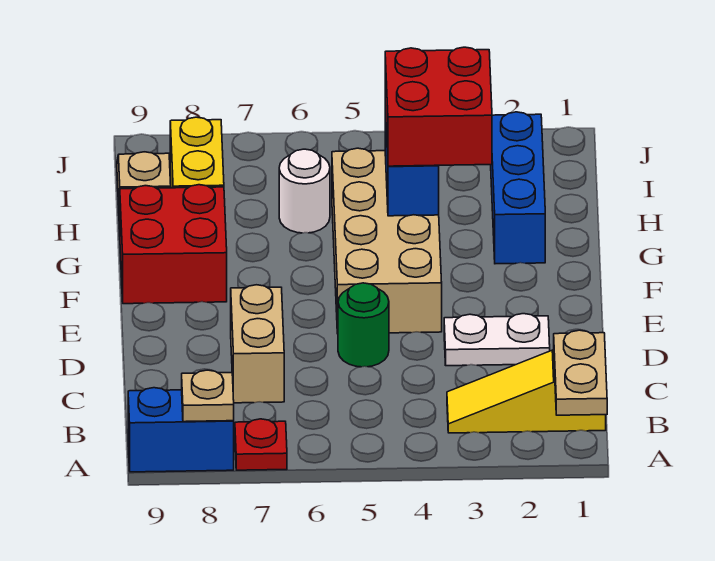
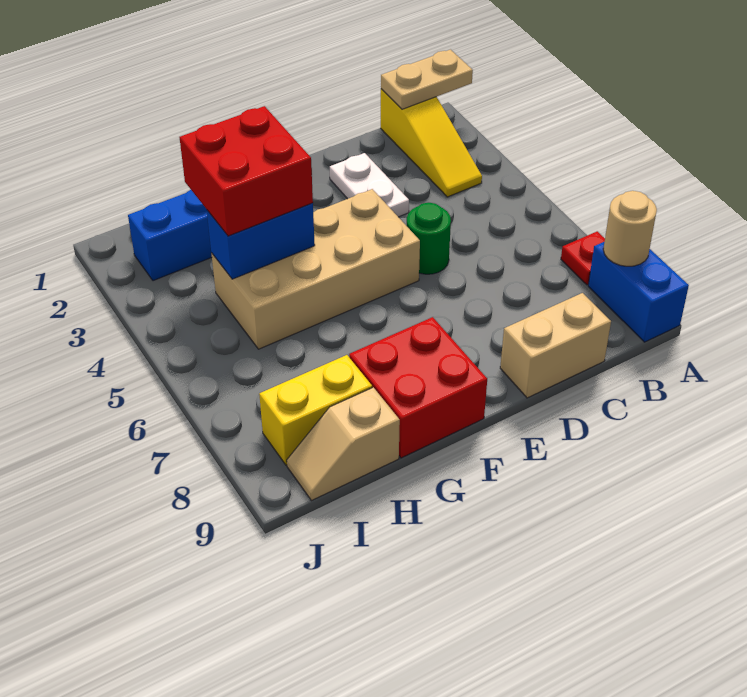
tan 1x1 plate [182,370,234,422] -> tan 1x1 round brick [603,191,657,266]
tan 1x2 brick [231,285,284,403] -> tan 1x2 brick moved to [500,293,611,398]
white 1x1 round brick [279,149,330,233] -> none

